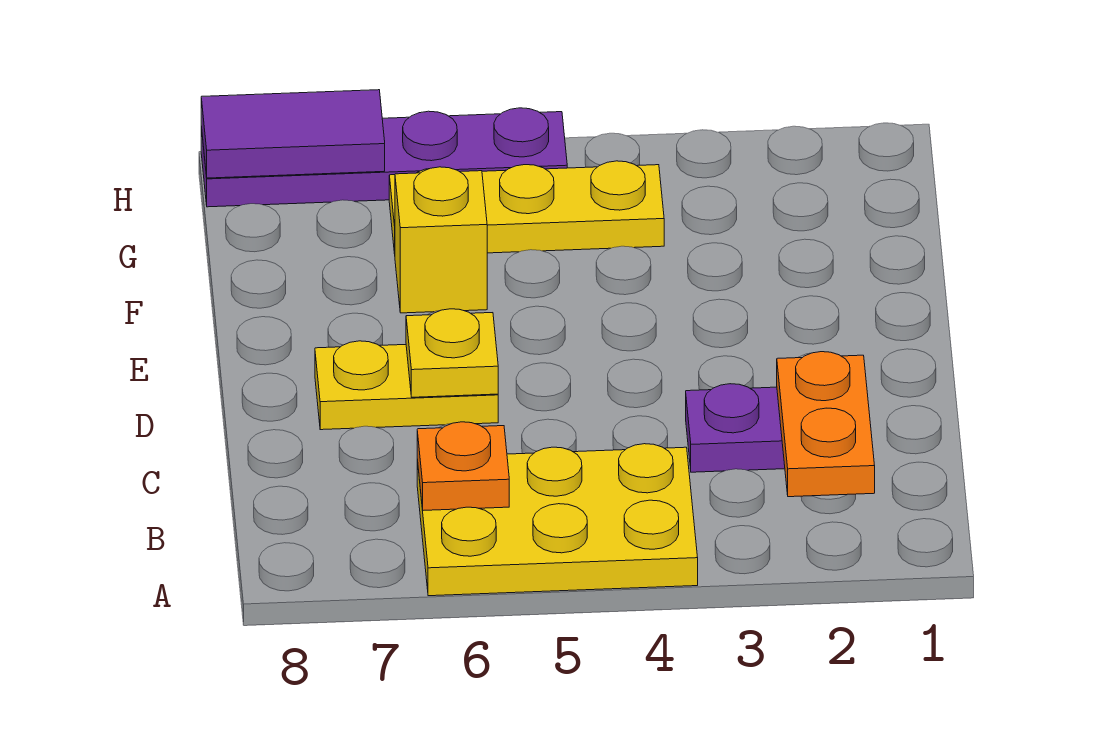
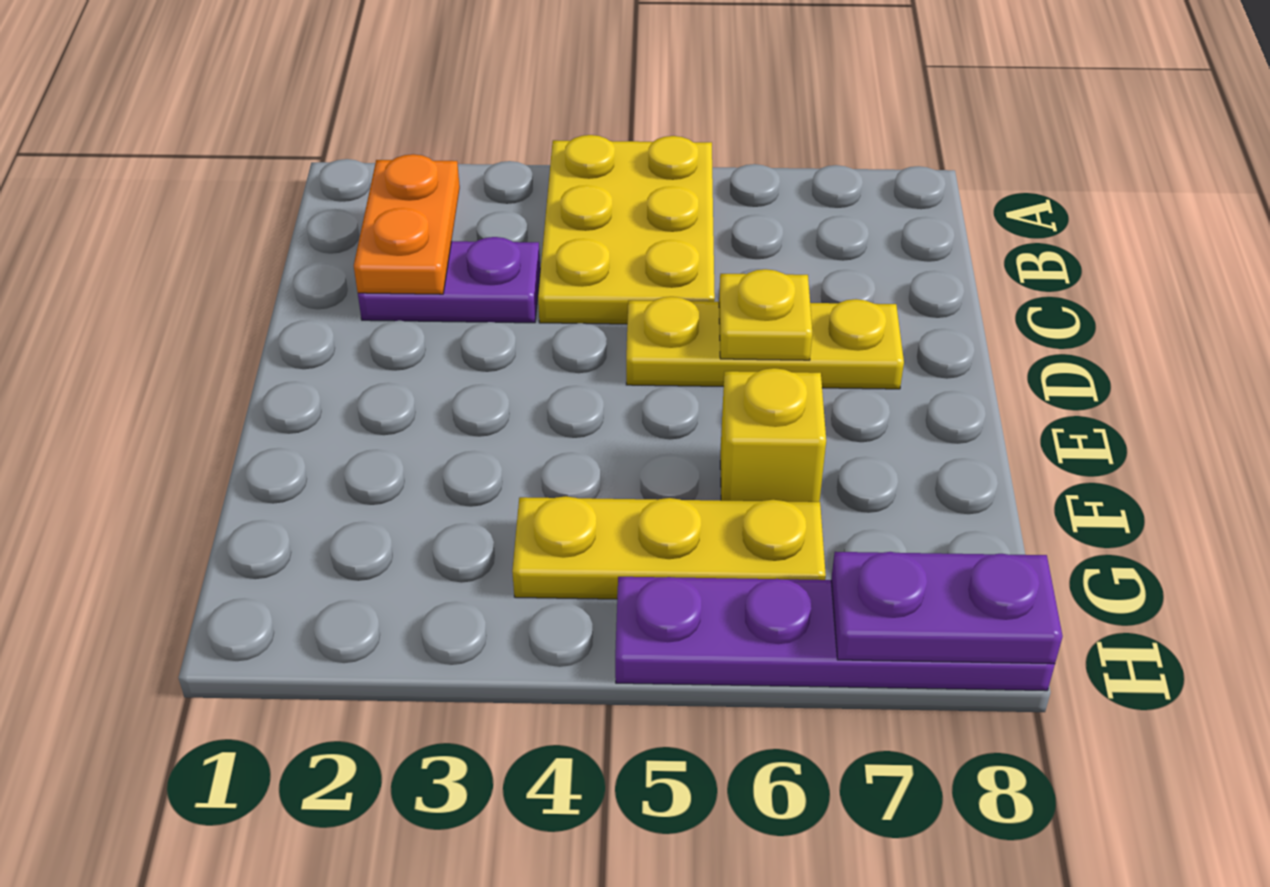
yellow 2x3 plate [417,444,698,596] -> yellow 2x3 plate turned to [538,135,715,324]
orange 1x1 plate [417,422,509,510] -> none
yellow 1x2 plate [315,341,498,430] -> yellow 1x3 plate [626,297,904,389]
purple 1x2 tile [201,90,385,178] -> purple 1x2 plate [831,552,1063,664]

